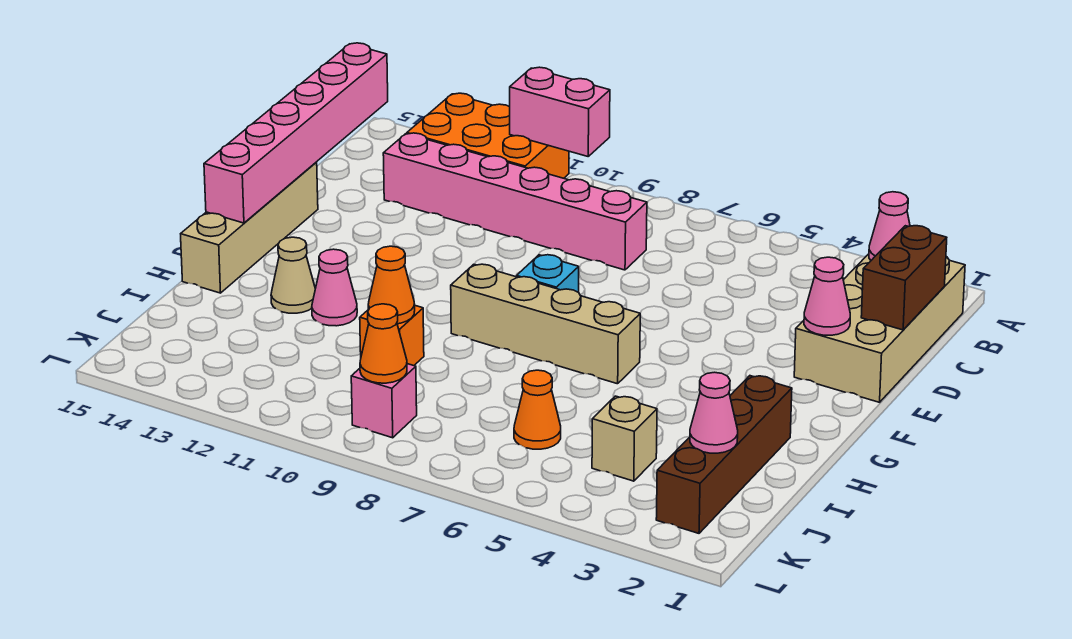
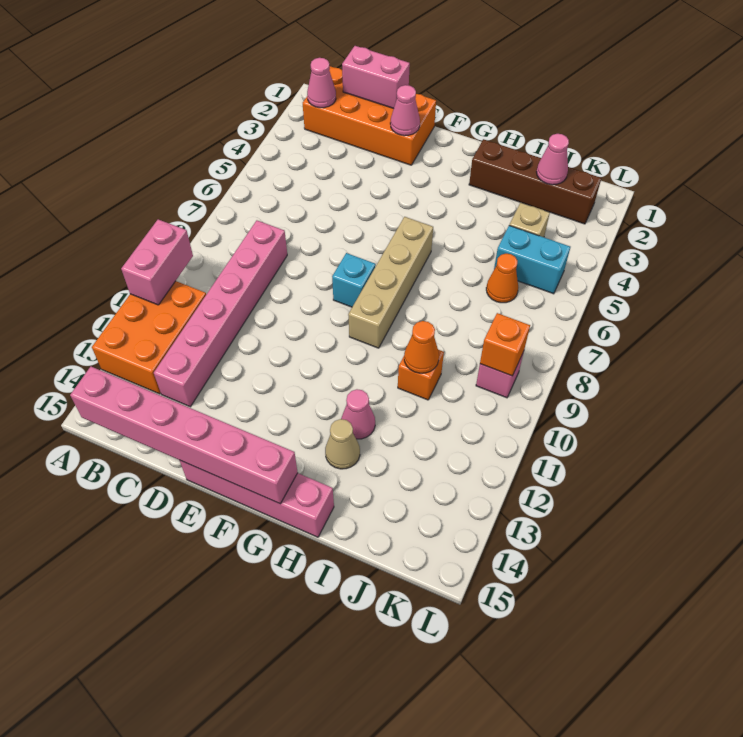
tan 2x4 brick [794,254,965,402] -> orange 2x4 brick [303,66,436,165]
brown 1x2 brick [861,226,947,330] -> pink 1x2 brick [342,46,410,109]
tan 1x4 brick [181,162,318,293] -> pink 1x4 brick [180,461,334,537]
none -> cyan 1x2 brick [494,226,570,294]
orange 1x1 cone [360,304,407,383] -> orange 1x1 brick [480,313,530,376]

